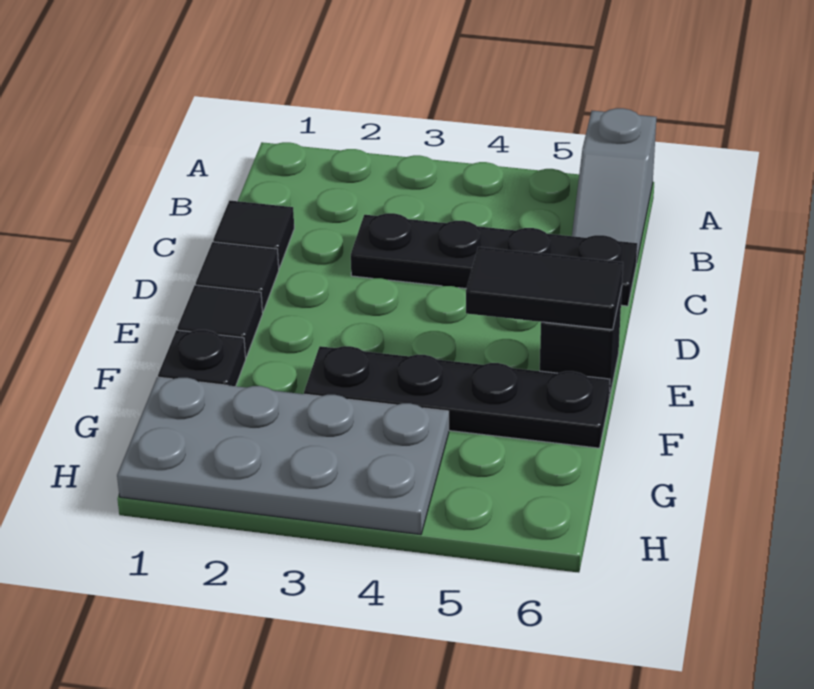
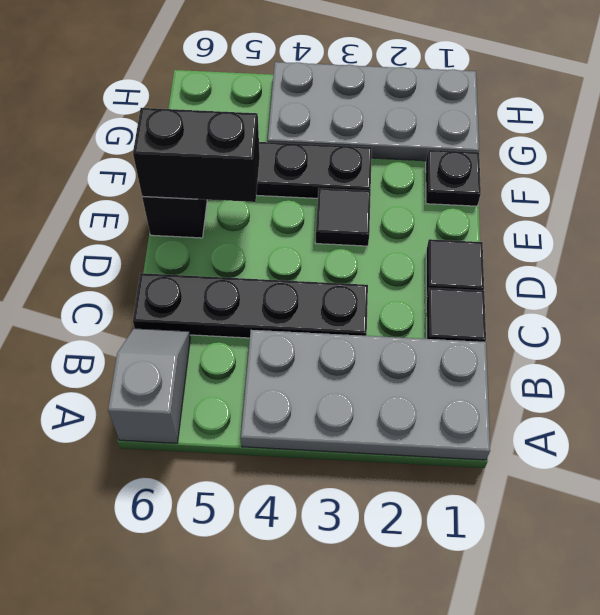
none -> grey 2x4 plate [241,330,490,460]
black 1x1 tile [177,285,263,357] -> black 1x1 tile moved to [315,188,371,246]
black 1x2 tile [466,247,623,330] -> black 1x2 brick [133,108,260,202]

